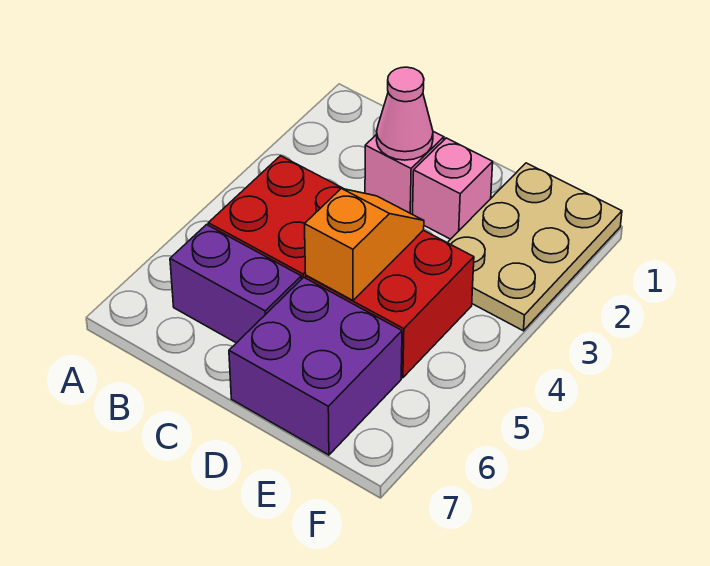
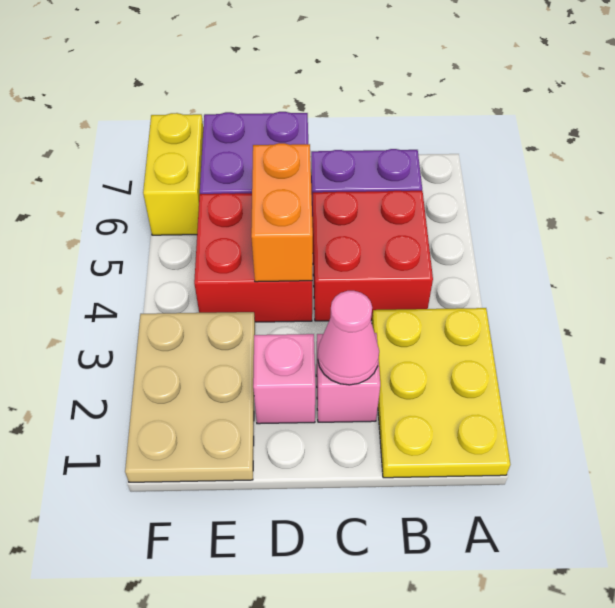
none -> yellow 2x3 plate [372,308,510,478]
orange 1x2 slope [305,188,424,300] -> orange 1x2 brick [251,143,313,282]
none -> yellow 1x2 brick [143,113,203,235]

